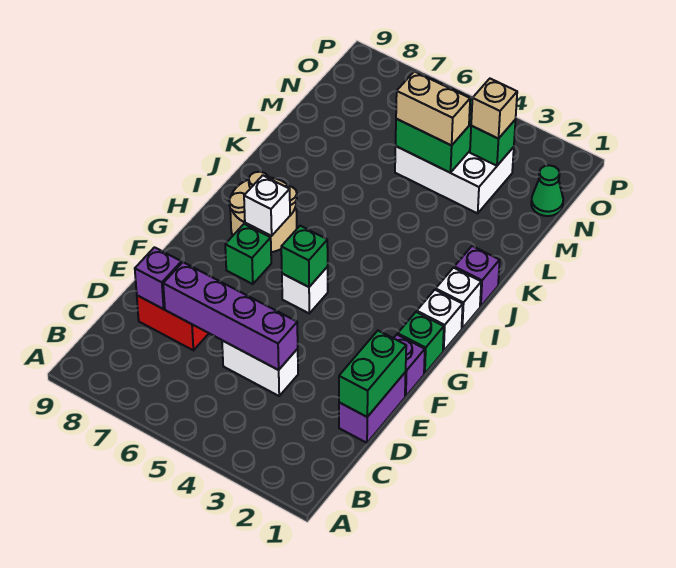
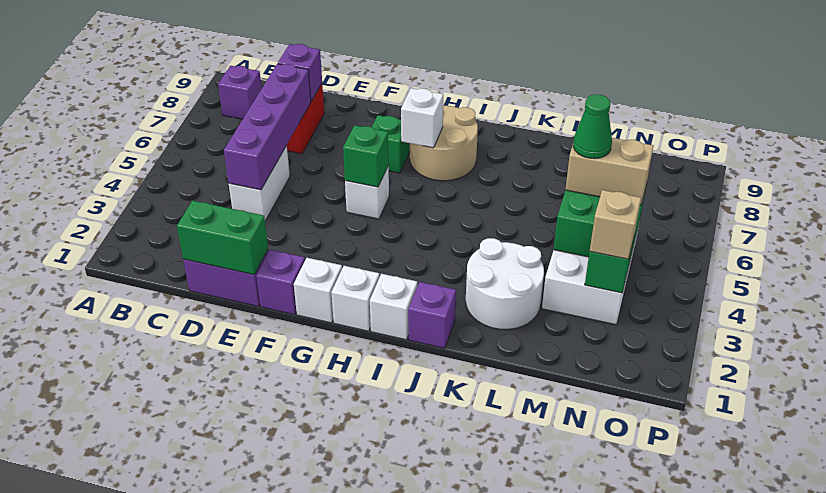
none -> purple 1x1 brick [218,66,262,119]
green 1x1 brick [398,312,444,374] -> white 1x1 brick [294,258,342,323]
none -> white 2x2 round brick [466,238,544,329]
tan 1x2 brick [396,71,470,145] -> tan 1x2 brick turned to [565,138,653,205]
green 1x1 cone [531,165,563,216] -> green 1x1 cone moved to [573,95,612,159]

